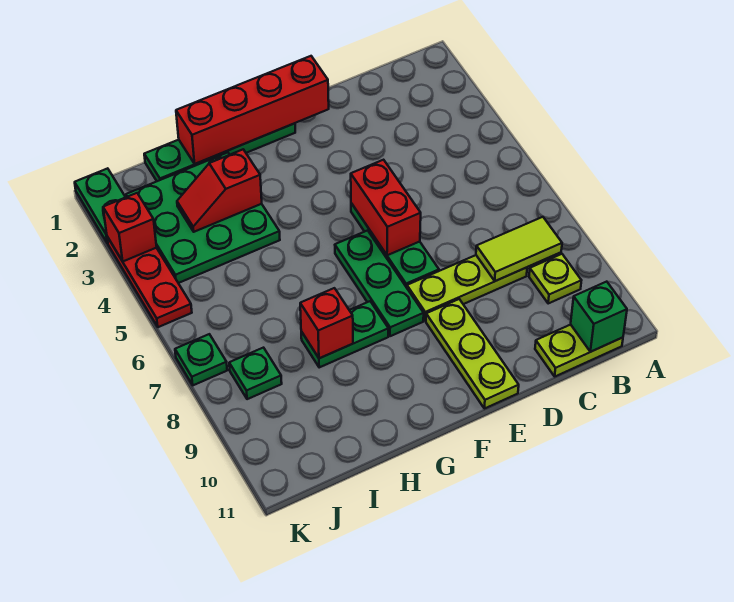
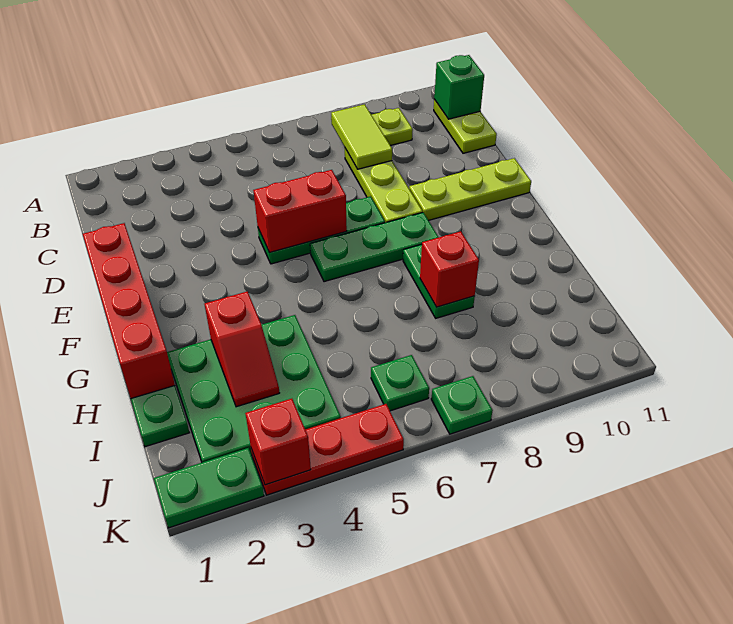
green 1x1 plate [229,348,282,399] -> green 1x1 plate moved to [371,355,429,411]

